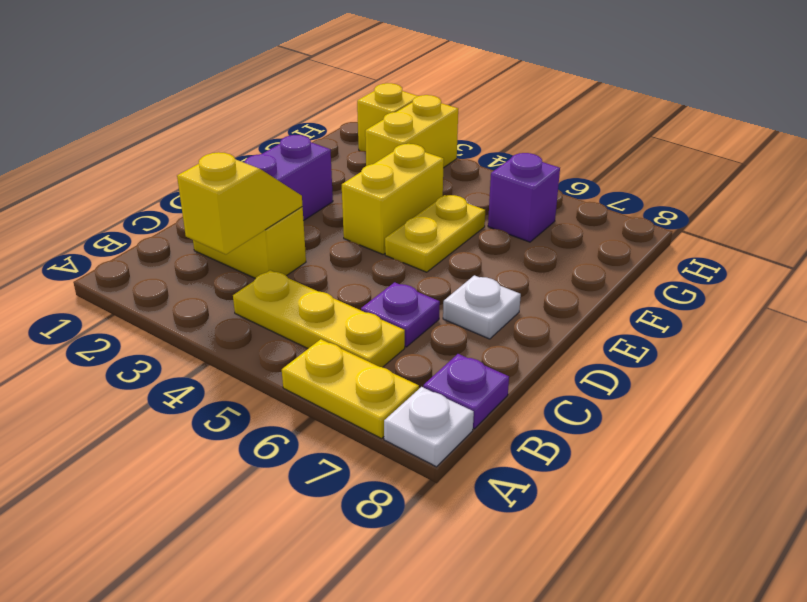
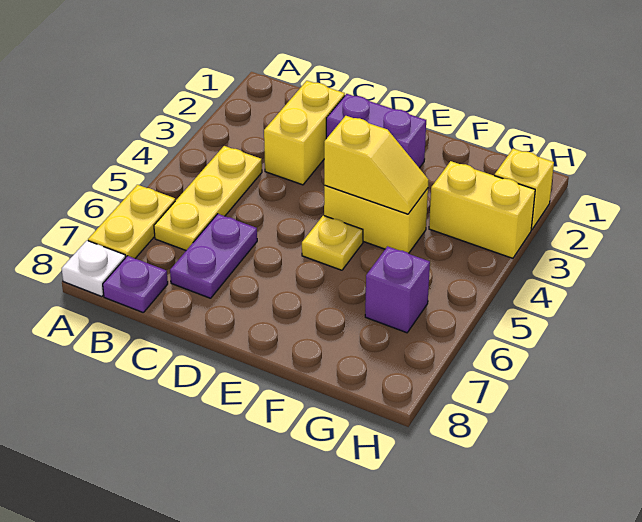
yellow 1x2 slope [177,152,302,254] -> yellow 1x2 slope moved to [324,116,429,214]
purple 1x1 plate [361,282,440,347] -> purple 1x2 plate [170,214,257,298]
white 1x1 plate [443,275,521,339] -> none
yellow 1x2 plate [385,195,485,272] -> yellow 1x1 plate [302,215,363,270]

